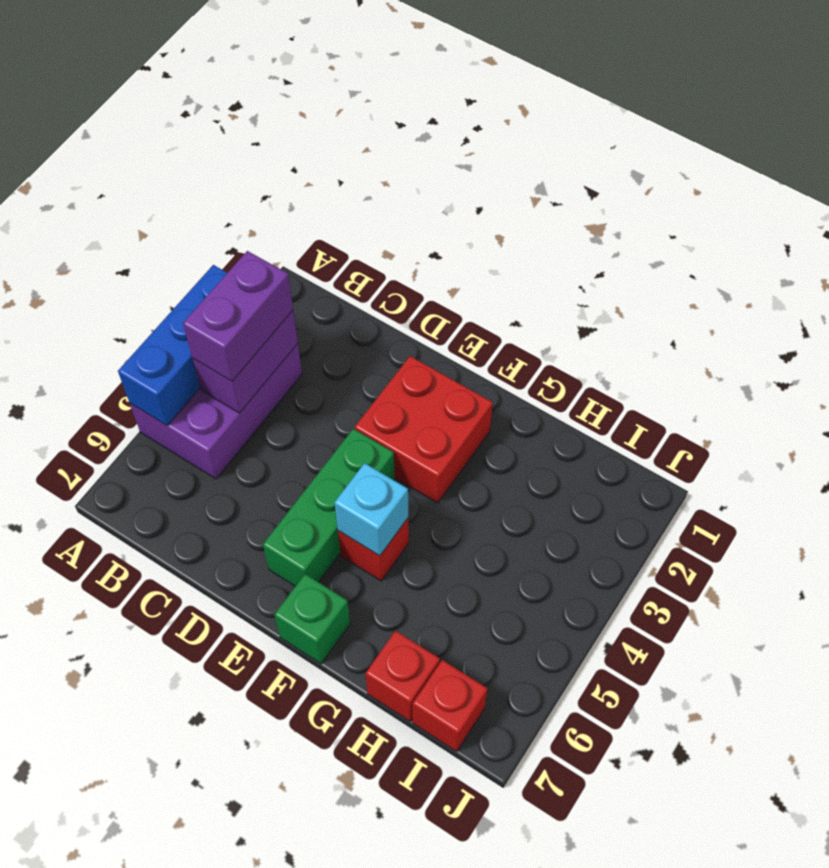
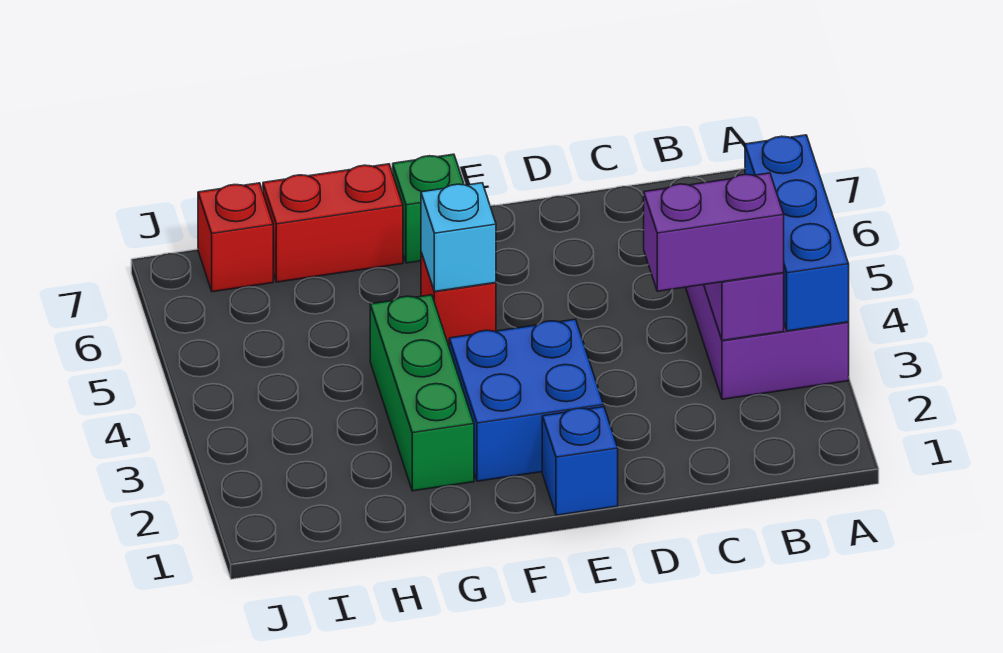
purple 1x2 brick [183,251,293,381] -> purple 1x2 brick turned to [644,173,784,291]
none -> blue 1x1 brick [542,407,618,515]
red 2x2 brick [355,356,493,503] -> blue 2x2 brick [449,319,603,481]
green 1x3 brick [263,429,395,586] -> green 1x3 brick moved to [370,295,474,491]
red 1x1 brick [366,631,440,722] -> red 1x2 brick [263,164,403,282]

